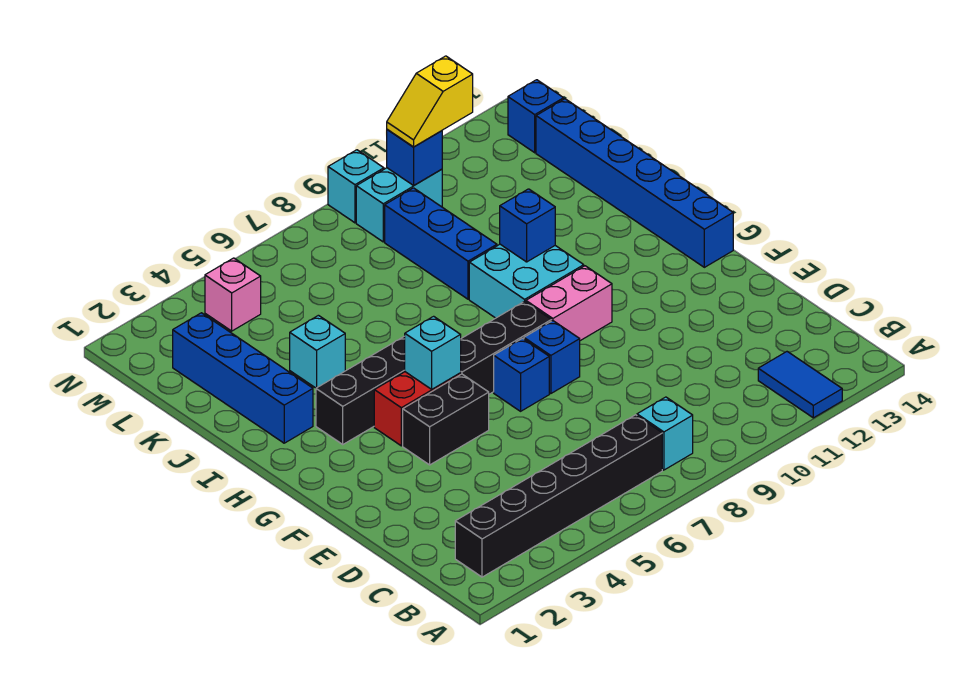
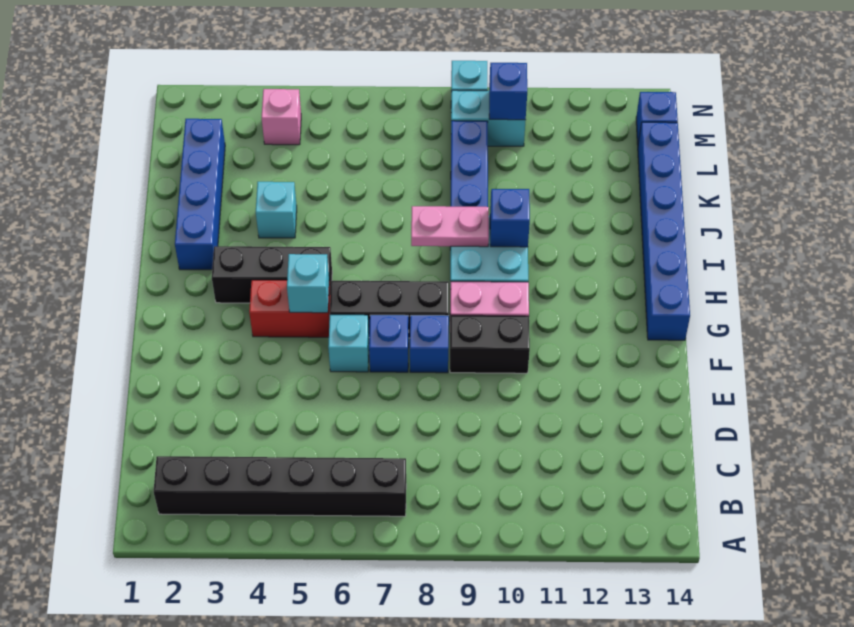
blue 1x2 tile [758,352,842,418] -> none
cyan 1x1 brick [637,397,693,470] -> cyan 1x1 brick moved to [328,315,369,372]
black 1x2 brick [403,374,489,465] -> black 1x2 brick moved to [450,316,530,373]
none -> pink 1x2 plate [411,206,489,247]
yellow 1x2 slope [387,56,473,147] -> none

